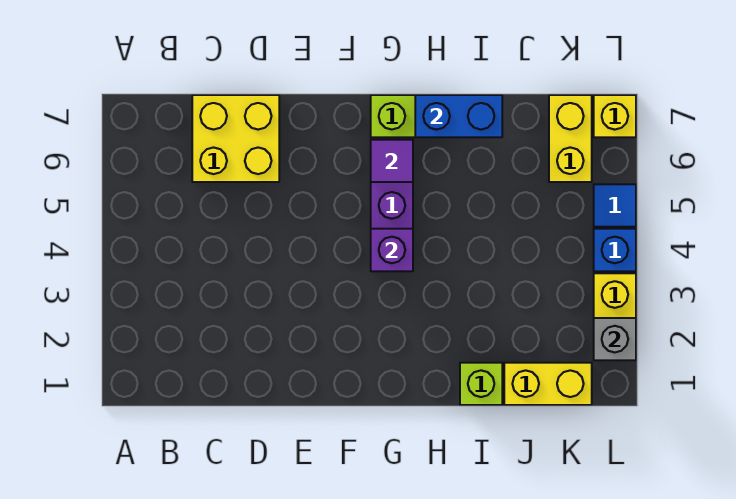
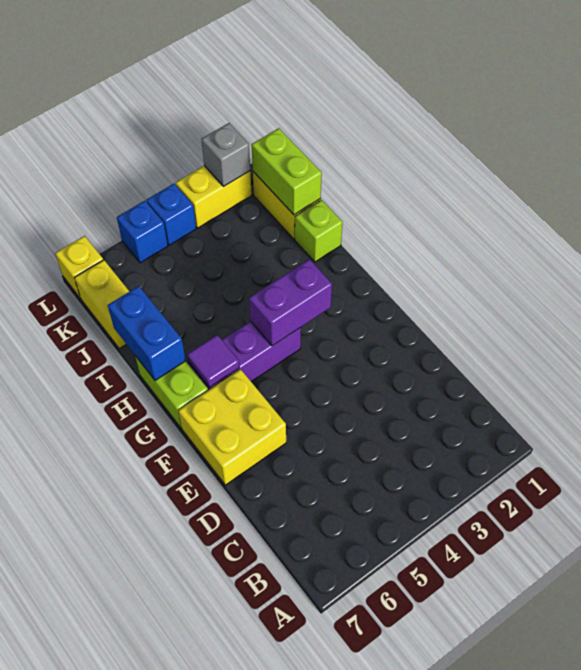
yellow 2x2 brick [192,95,279,182] -> yellow 2x2 brick moved to [178,369,286,485]
purple 1x1 brick [371,229,413,271] -> purple 1x2 brick [249,259,332,346]
none -> lime 1x2 brick [251,128,322,215]
yellow 1x2 brick [549,95,592,182] -> yellow 1x2 brick turned to [74,260,129,349]
blue 1x1 tile [594,184,636,227] -> blue 1x1 brick [117,201,168,263]

